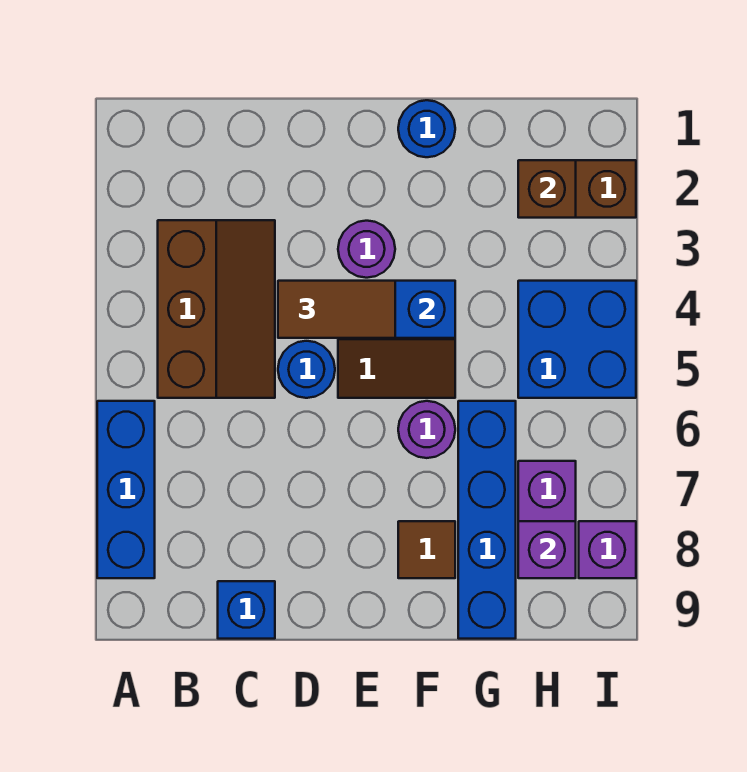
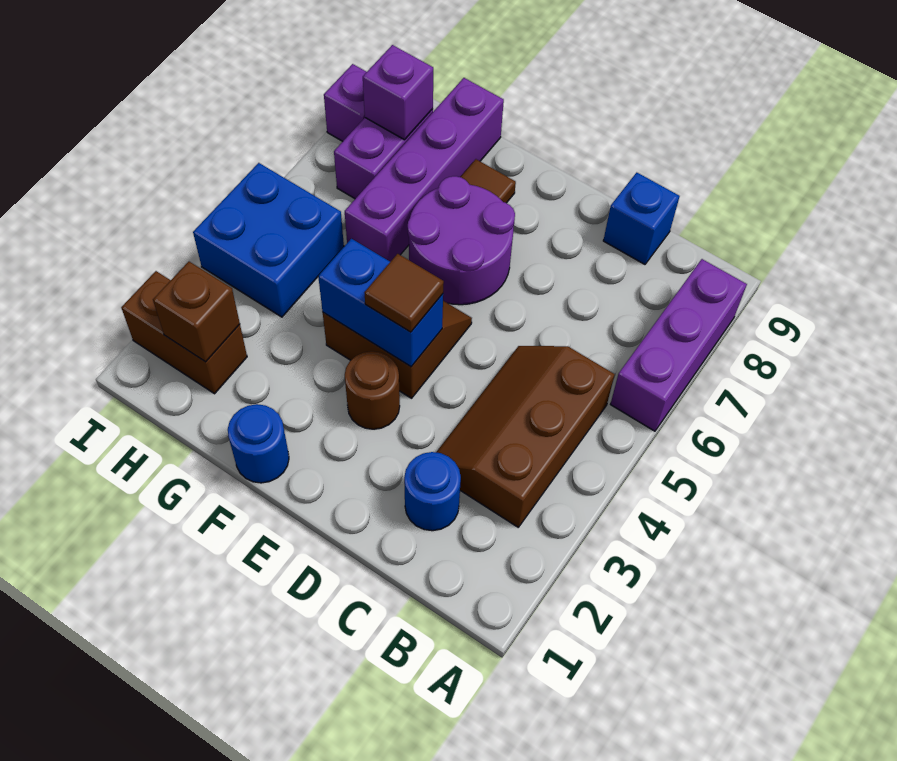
blue 1x3 brick [97,401,155,578] -> purple 1x3 brick [610,259,747,431]
brown 1x2 tile [278,281,395,338] -> brown 1x1 tile [364,254,444,332]
blue 1x1 round brick [278,341,335,398] -> blue 1x1 round brick moved to [404,452,461,531]
purple 1x1 round brick [338,221,395,278] -> brown 1x1 round brick [345,351,400,429]
purple 1x1 round brick [398,401,455,458] -> purple 2x2 round brick [408,176,515,305]
blue 1x4 brick [458,401,516,639] -> purple 1x4 brick [345,78,504,262]

